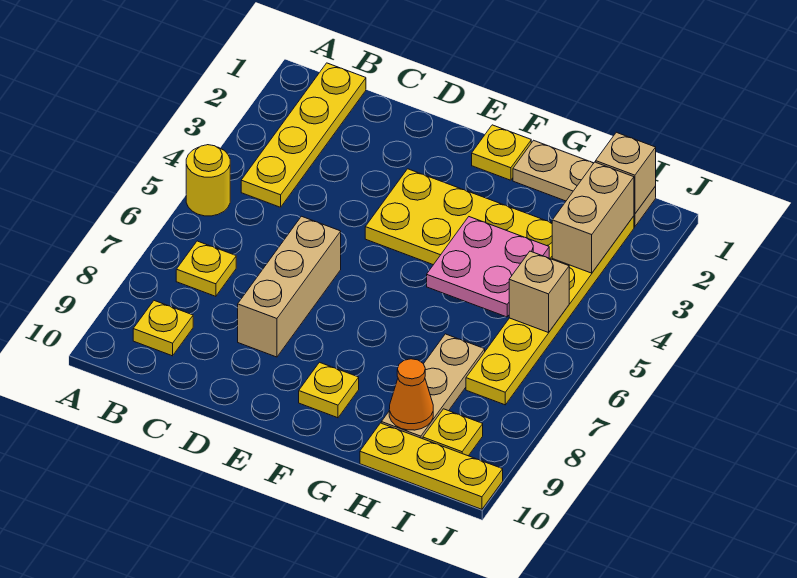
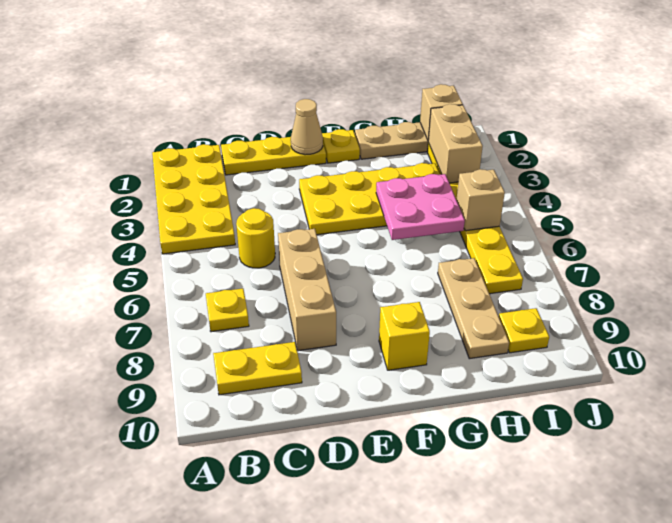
yellow 1x1 round brick [186,145,230,216] -> yellow 1x1 round brick moved to [236,208,275,268]
yellow 1x4 plate [241,63,366,207] -> yellow 2x4 plate [152,144,235,254]
yellow 1x1 plate [133,301,193,356] -> yellow 1x2 plate [213,342,302,395]
none -> tan 1x1 cone [291,99,323,155]
yellow 1x1 plate [299,362,359,418] -> yellow 1x1 brick [379,302,430,370]
orange 1x1 cone [389,359,433,430] -> none
yellow 1x3 plate [360,423,503,509] -> yellow 1x3 plate moved to [221,137,326,175]

